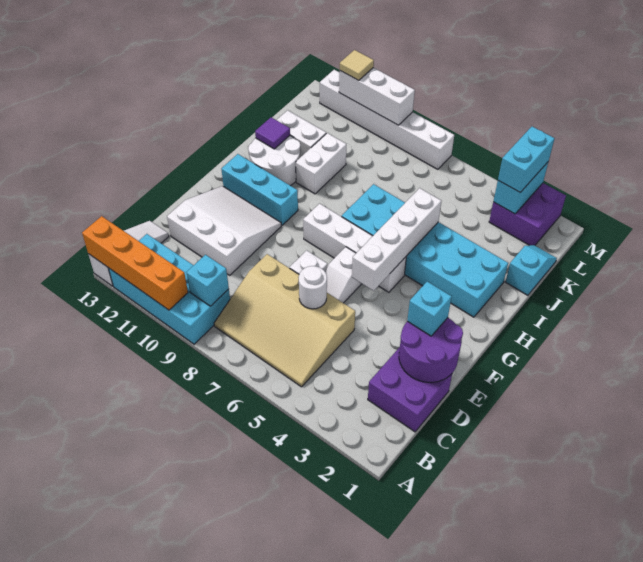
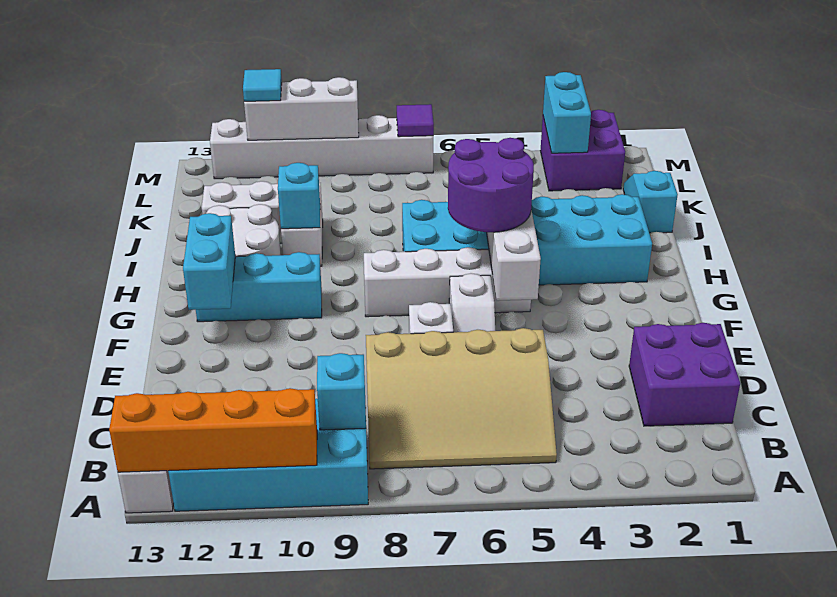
purple 2x2 round brick [399,318,463,382] -> purple 2x2 round brick moved to [448,138,534,232]
white 1x1 round brick [299,266,327,309] -> none
white 3x3 slope [167,186,281,275] -> none
cyan 1x1 brick [407,282,452,336] -> cyan 1x1 brick moved to [278,163,320,229]
purple 1x1 tile [255,117,290,149] -> purple 1x1 tile moved to [397,104,434,137]
cyan 1x2 brick [498,127,555,192] -> cyan 1x2 brick moved to [183,213,235,310]
tan 1x1 tile [340,50,374,81] -> cyan 1x1 tile [243,69,282,101]

